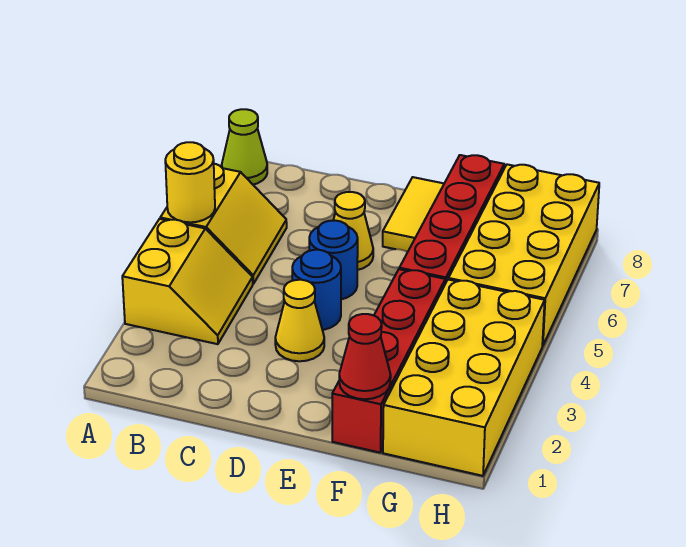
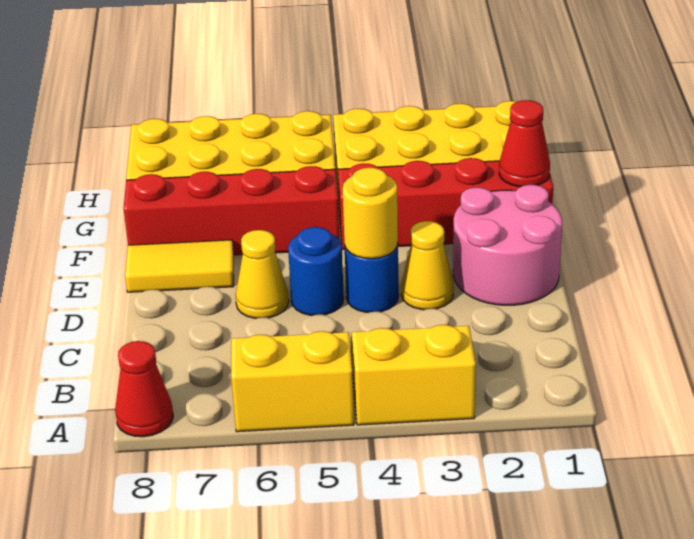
yellow 1x1 round brick [165,142,215,222] -> yellow 1x1 round brick moved to [343,168,398,259]
lime 1x1 cone [222,109,267,185] -> red 1x1 cone [115,341,173,437]
none -> pink 2x2 round brick [453,185,562,305]

